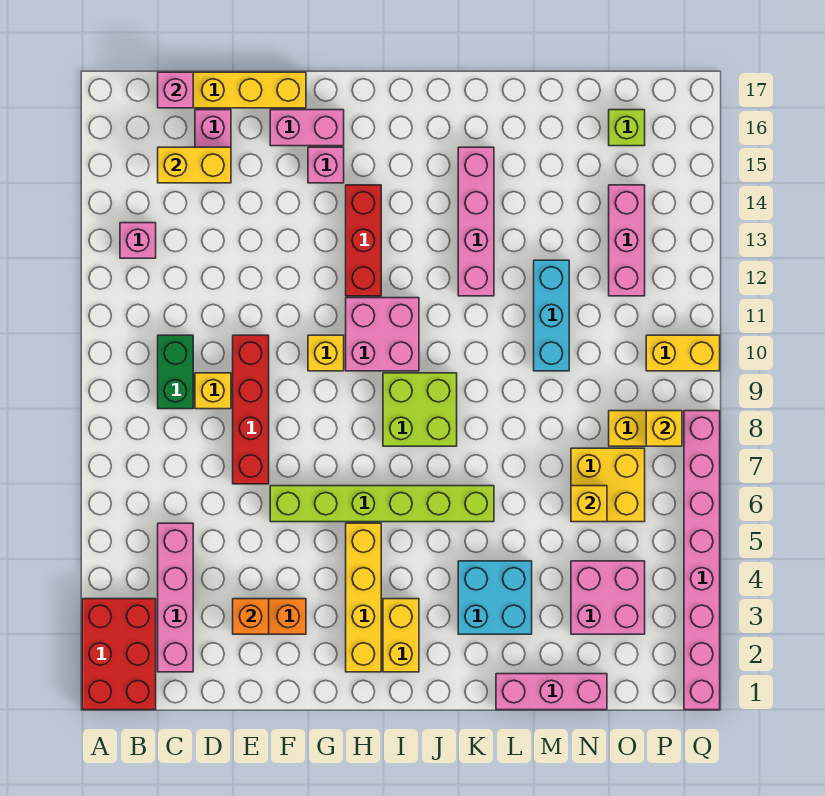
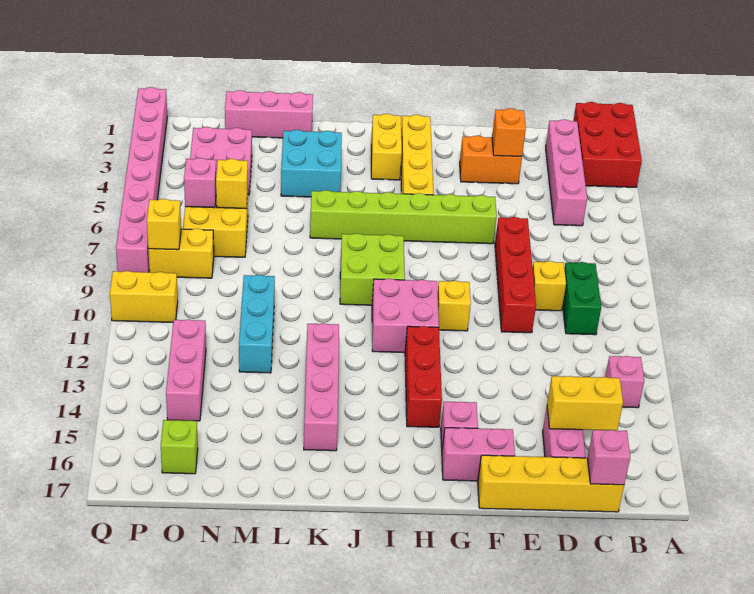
none -> pink 1x1 brick [184,158,216,208]

